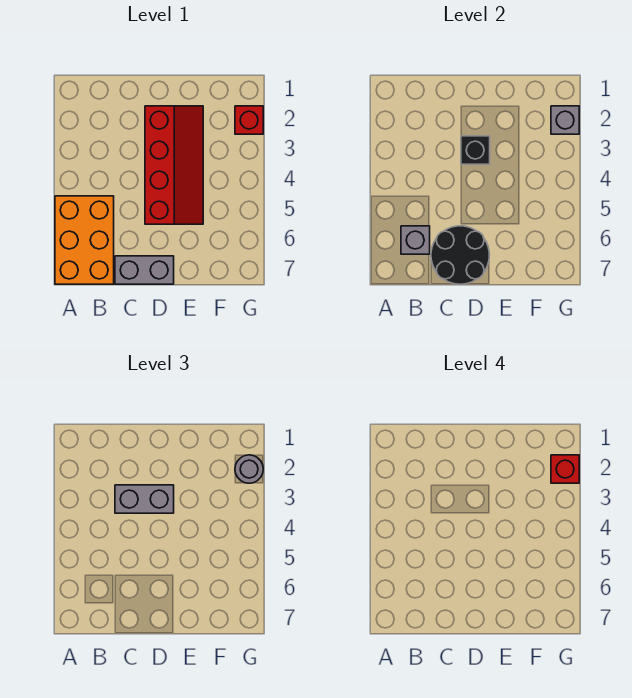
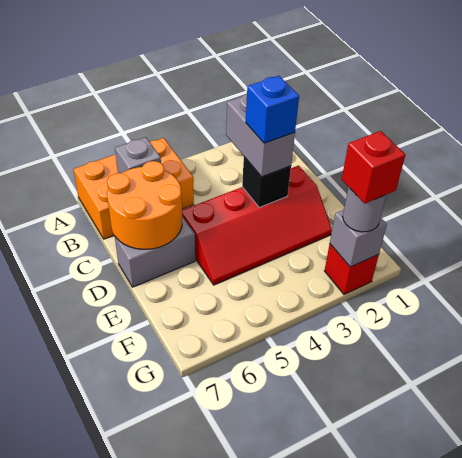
black 2x2 round brick [431,226,489,284] -> orange 2x2 round brick [107,161,182,249]
grey 1x2 brick [115,256,174,284] -> grey 1x2 brick turned to [115,216,195,287]
none -> blue 1x1 brick [246,76,299,143]

